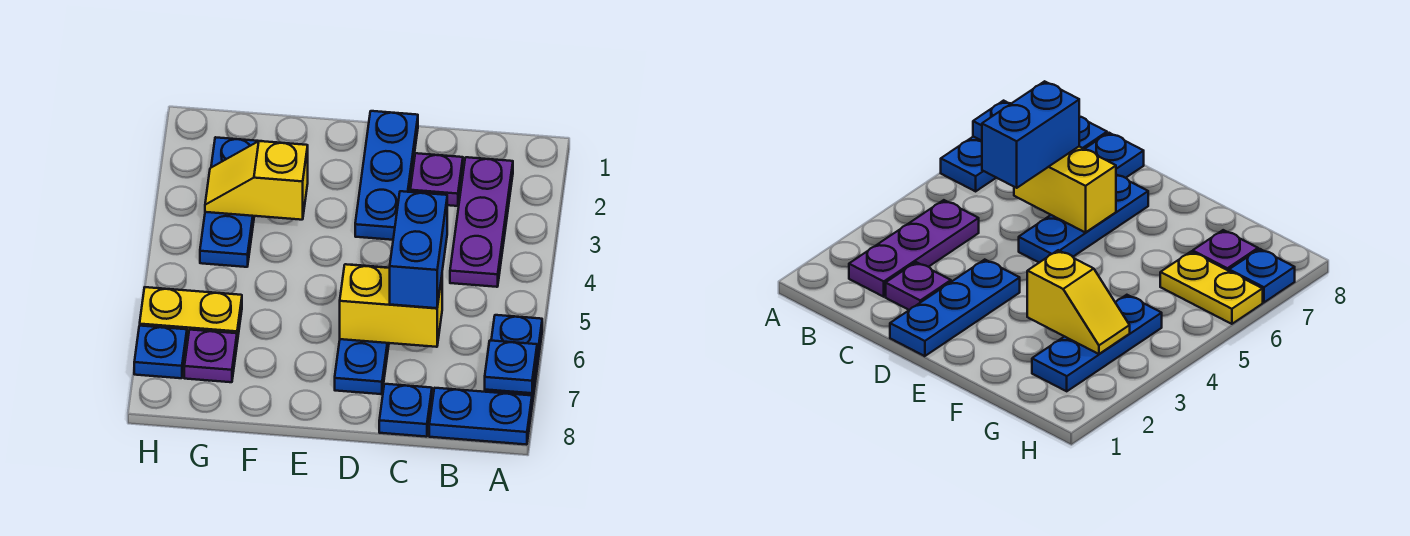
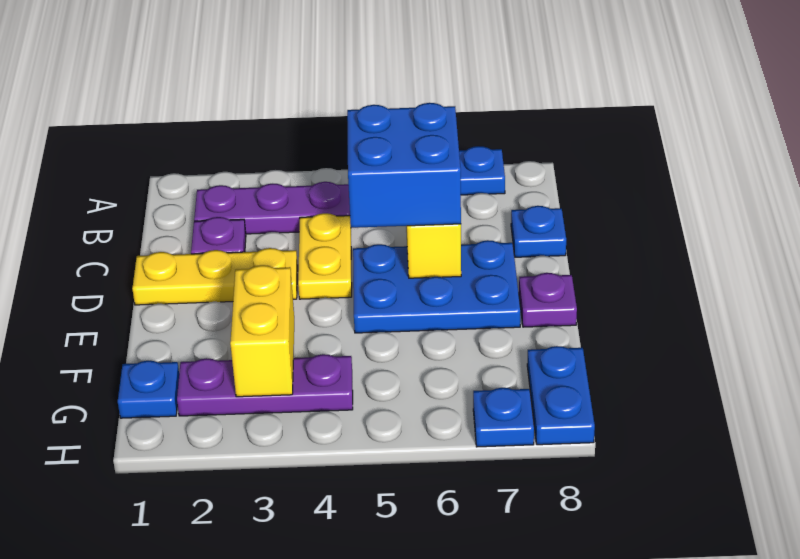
blue 1x1 plate [485,341,537,393] -> blue 1x1 plate moved to [118,361,179,418]
blue 1x2 plate [429,388,532,445] -> blue 1x2 plate moved to [527,346,595,445]
blue 1x2 brick [390,191,447,308] -> blue 2x2 brick [347,103,461,228]
blue 1x3 plate [355,111,418,240] -> yellow 1x3 plate [132,248,298,305]
blue 1x3 plate [335,265,389,394] -> blue 2x3 plate [353,240,521,333]
yellow 1x2 slope [205,141,308,220] -> yellow 1x2 brick [230,265,294,397]
blue 1x3 plate [200,137,258,267] -> purple 1x3 plate [177,354,353,416]
yellow 1x2 plate [140,287,242,342] -> yellow 1x2 plate moved to [298,213,352,299]
purple 1x1 plate [184,330,237,382] -> purple 1x1 plate moved to [519,273,577,327]

